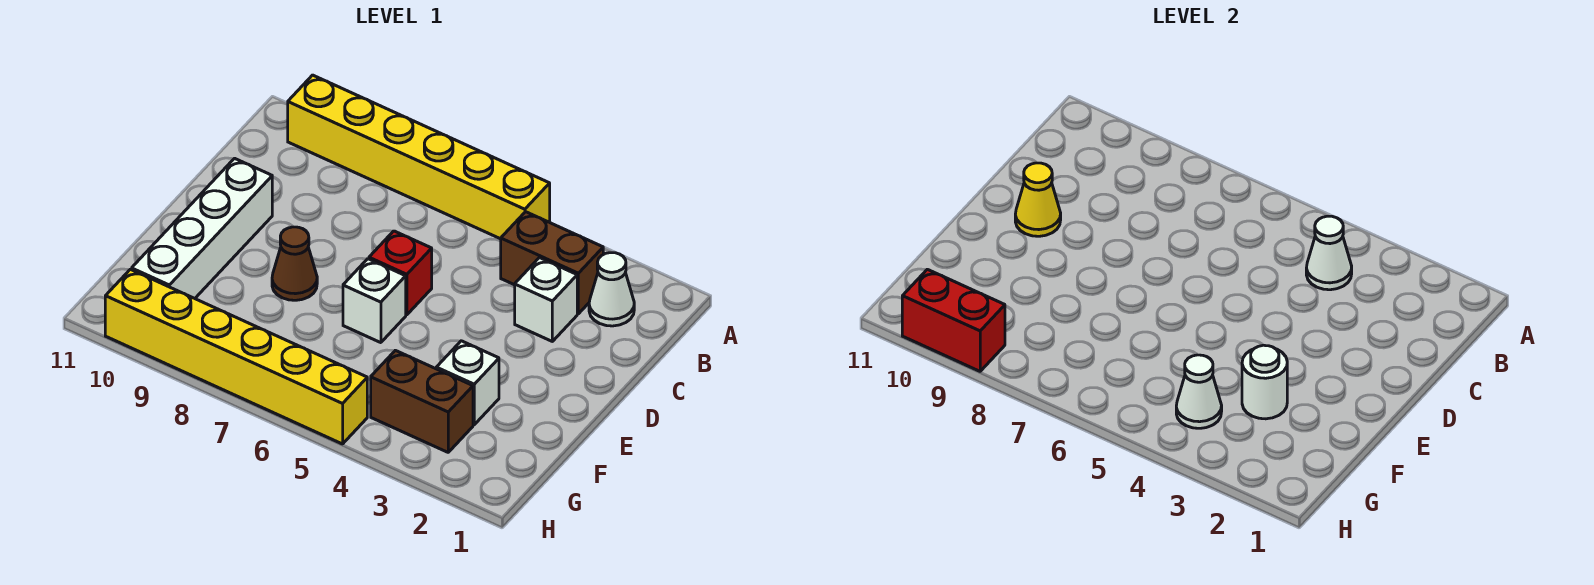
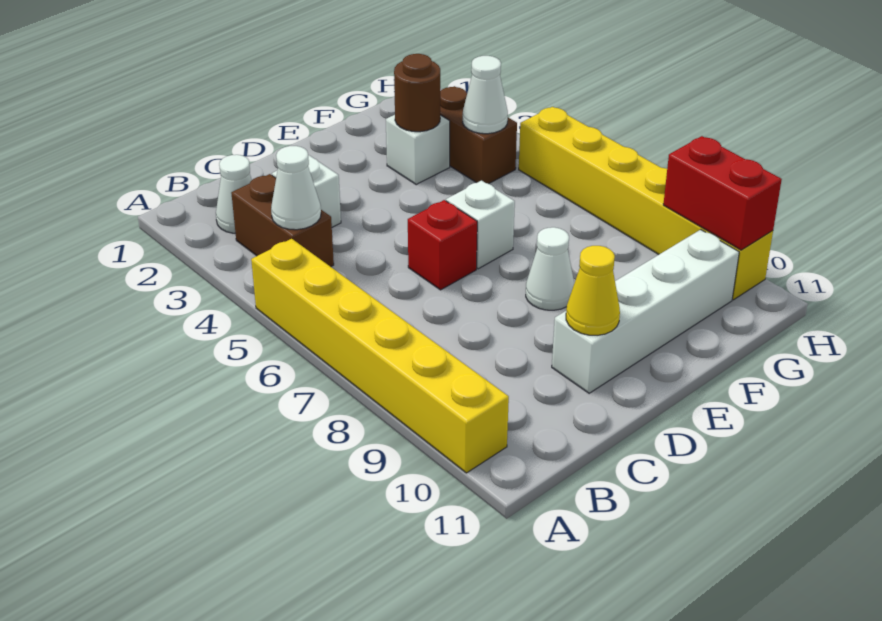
brown 1x1 cone [272,227,317,300] -> white 1x1 cone [526,227,574,310]
white 1x1 round brick [1242,345,1287,419] -> brown 1x1 round brick [394,54,440,132]

